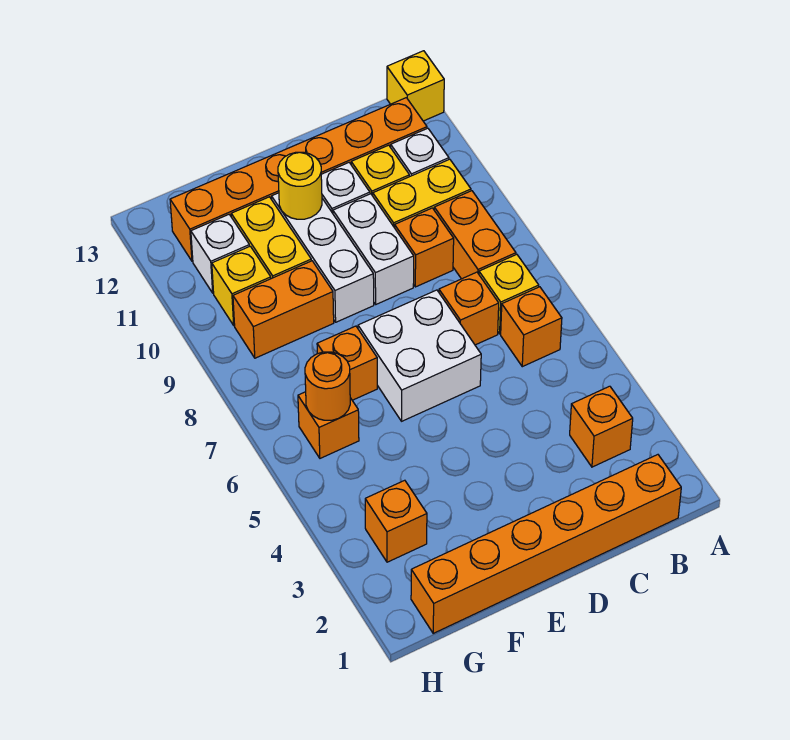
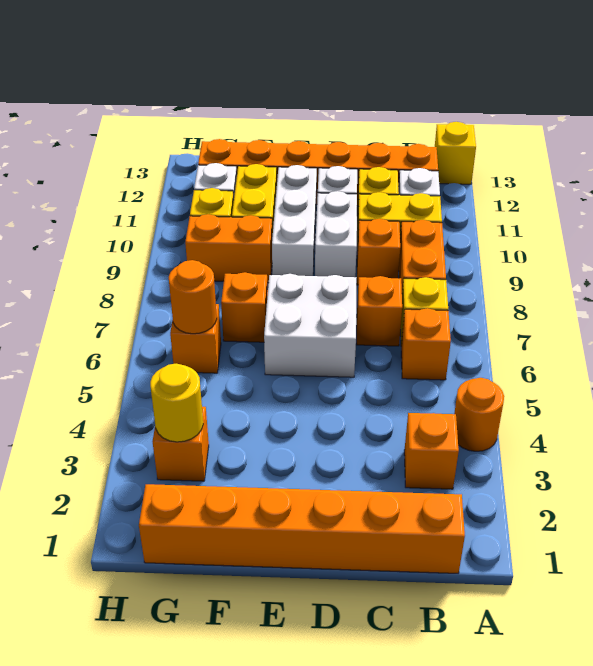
none -> orange 1x1 round brick [454,378,504,451]
yellow 1x1 round brick [278,152,322,219] -> yellow 1x1 round brick moved to [150,364,203,442]

